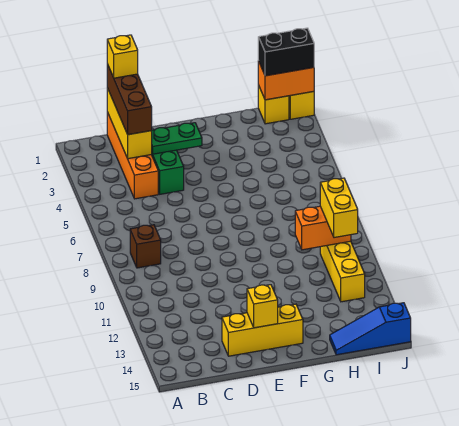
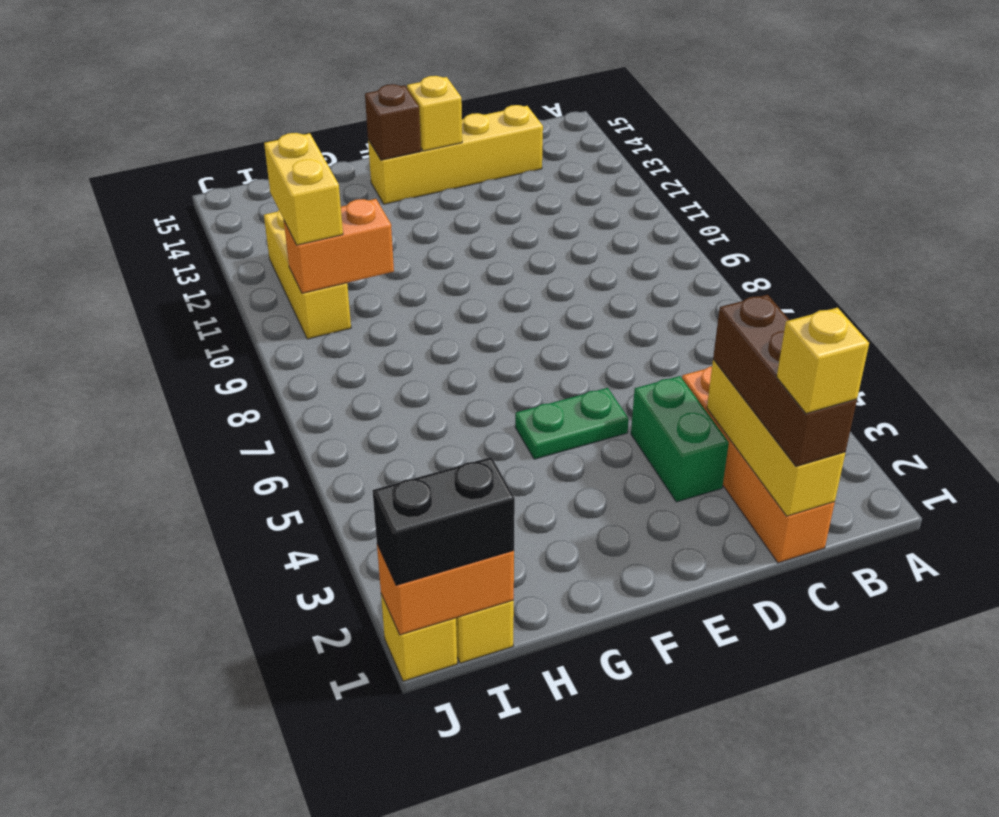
brown 1x1 brick [130,225,161,268] -> brown 1x1 brick moved to [365,84,421,160]
green 1x2 plate [151,123,202,154] -> green 1x2 plate moved to [515,388,629,459]
yellow 1x3 brick [222,304,303,356] -> yellow 1x4 brick [368,105,543,204]
blue 1x3 slope [330,303,411,355] -> none

